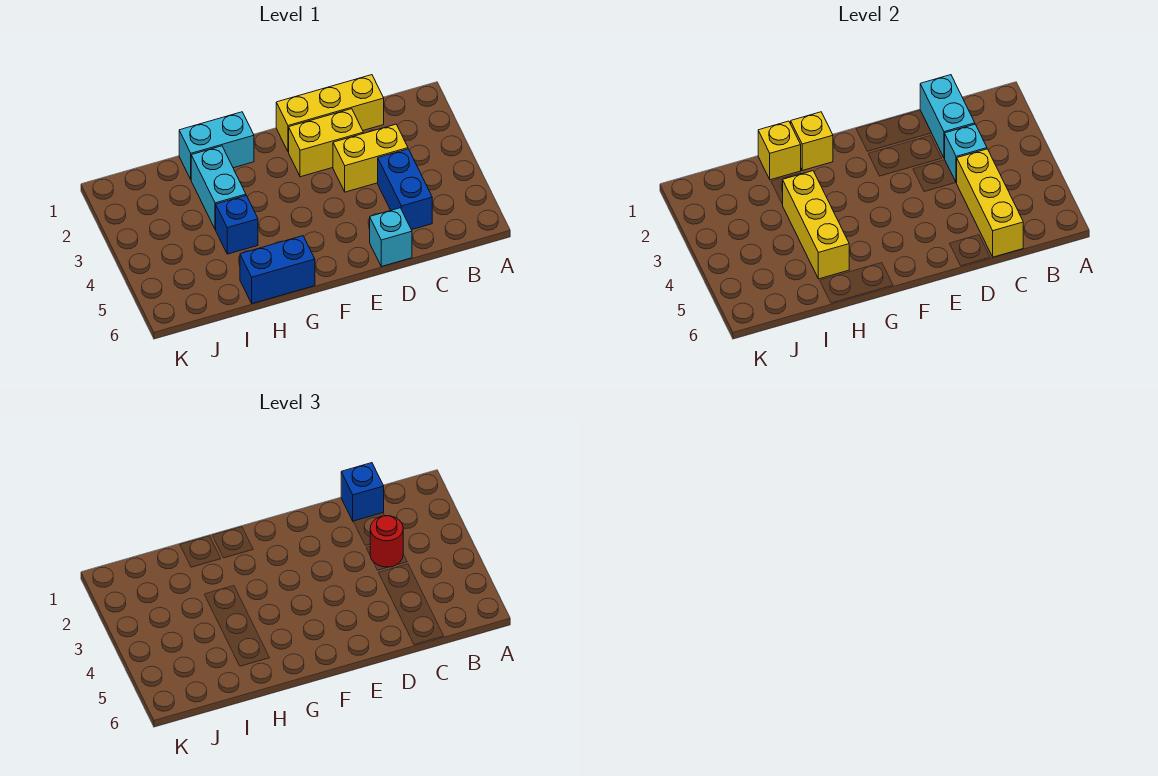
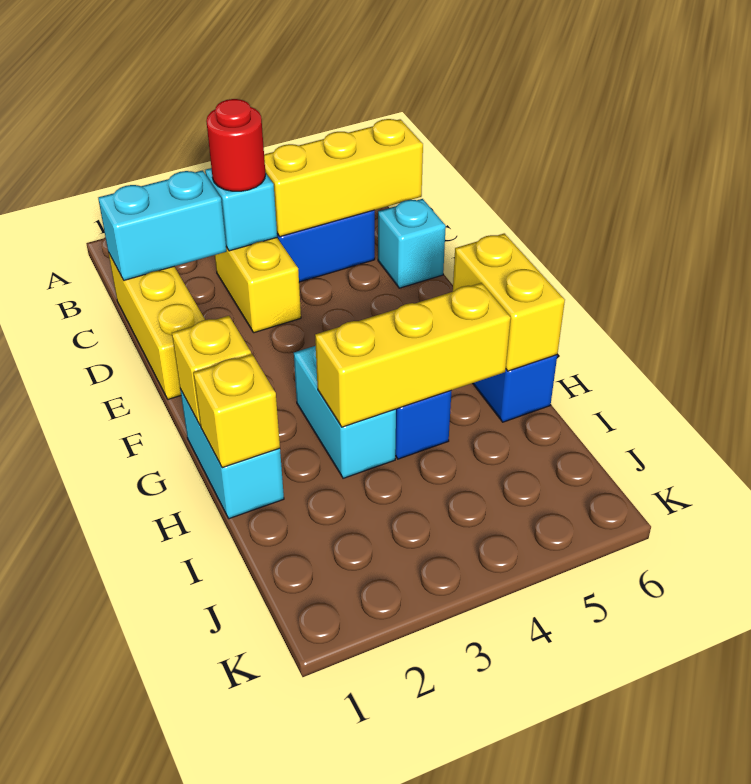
blue 1x1 brick [341,463,384,521] -> none
yellow 1x2 brick [289,109,363,177] -> yellow 1x2 brick moved to [453,233,565,371]
cyan 1x2 brick [191,146,246,229] -> cyan 1x2 brick turned to [294,346,396,478]

